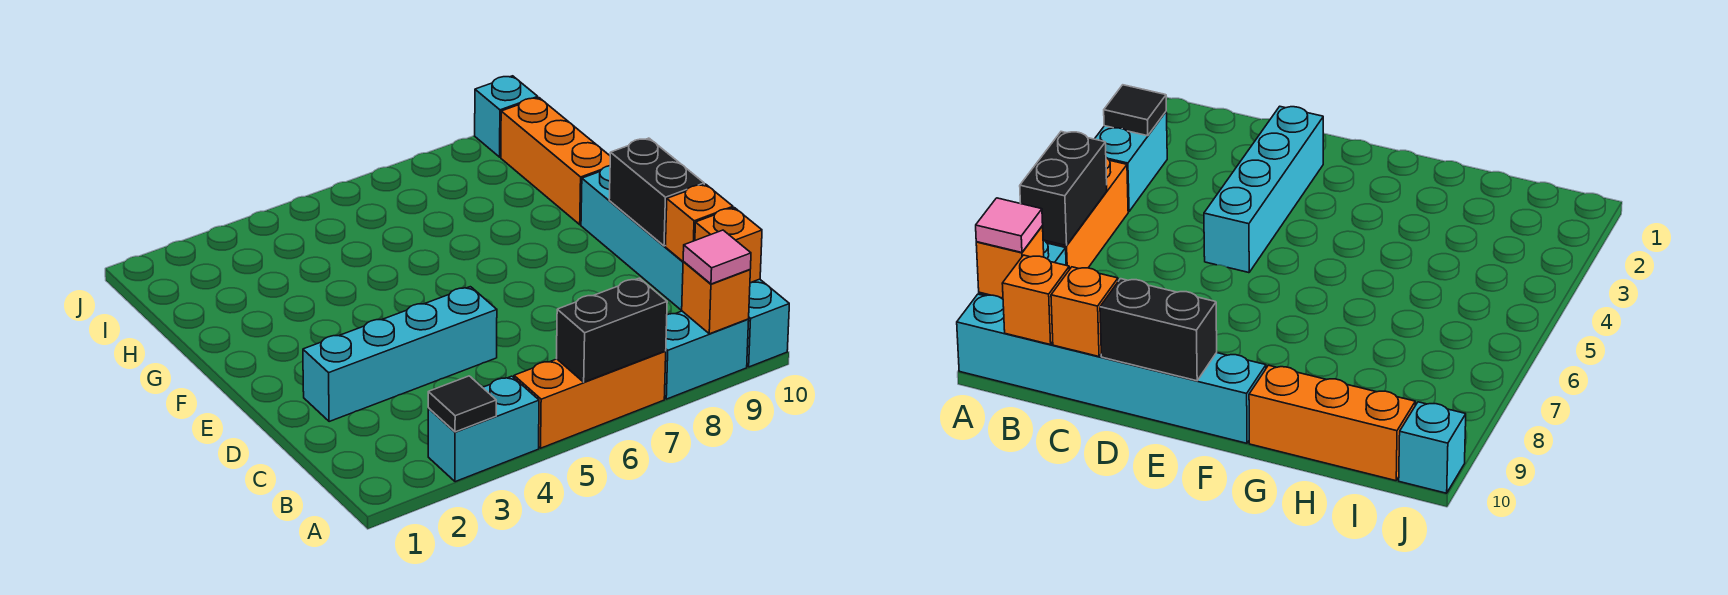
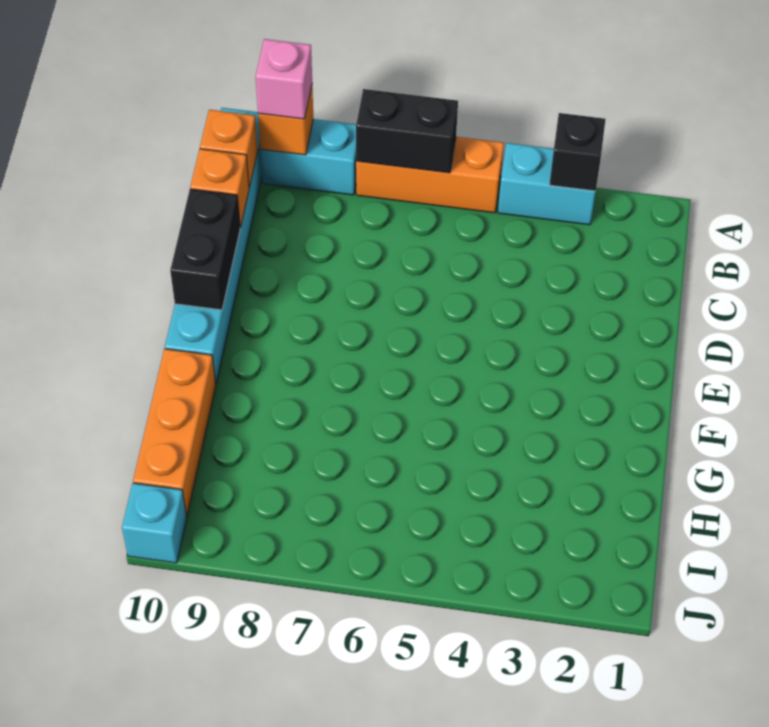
black 1x1 tile [428,376,496,432] -> black 1x1 brick [549,113,606,191]
pink 1x1 tile [683,230,751,284] -> pink 1x1 brick [256,39,312,119]
cyan 1x4 brick [303,287,497,422] -> none

